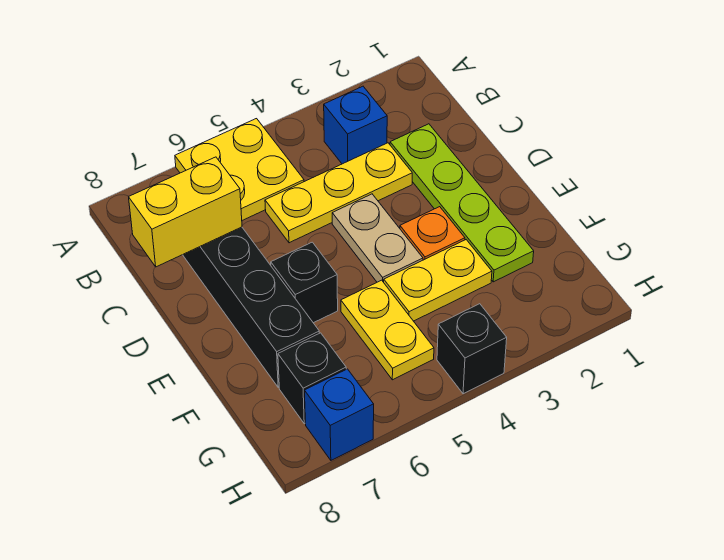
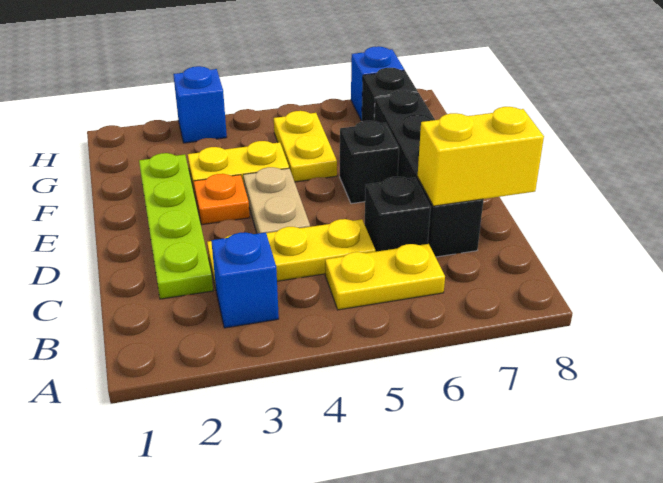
yellow 2x2 plate [175,119,304,220] -> yellow 1x2 plate [325,244,445,310]
none -> blue 1x1 brick [173,66,227,143]
black 1x1 brick [437,304,507,394] -> black 1x1 brick moved to [365,177,431,252]

